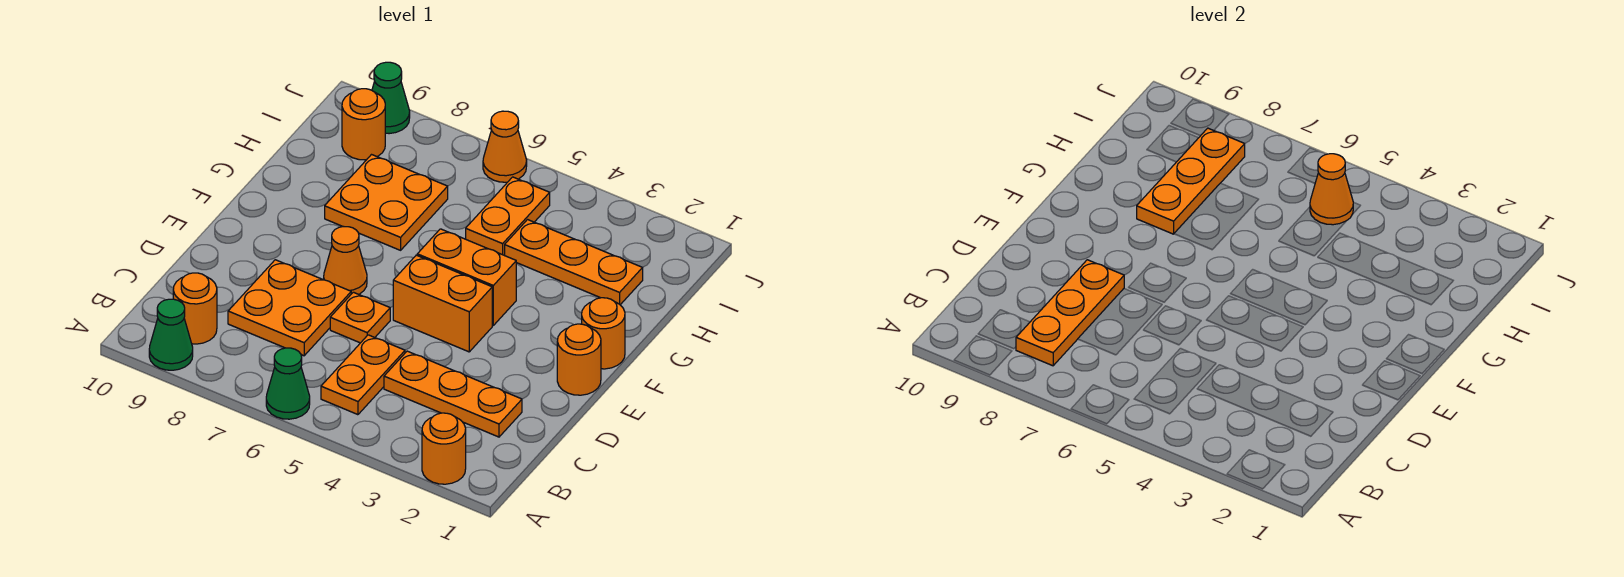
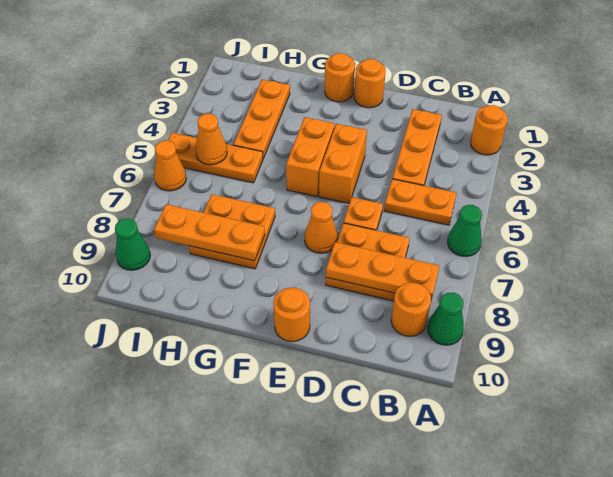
orange 1x2 plate [466,177,550,255] -> orange 1x3 plate [168,133,263,183]
orange 1x1 round brick [342,89,385,160] -> orange 1x1 round brick moved to [273,287,310,342]

